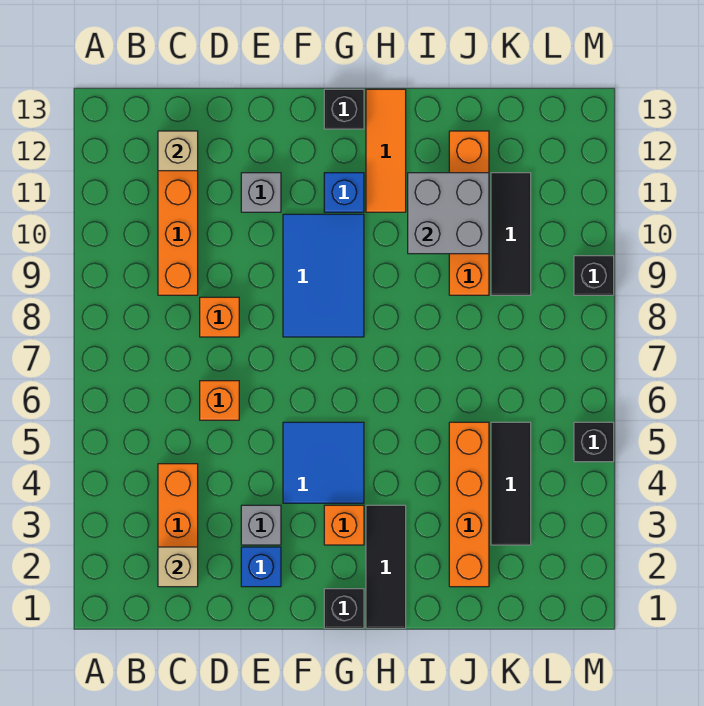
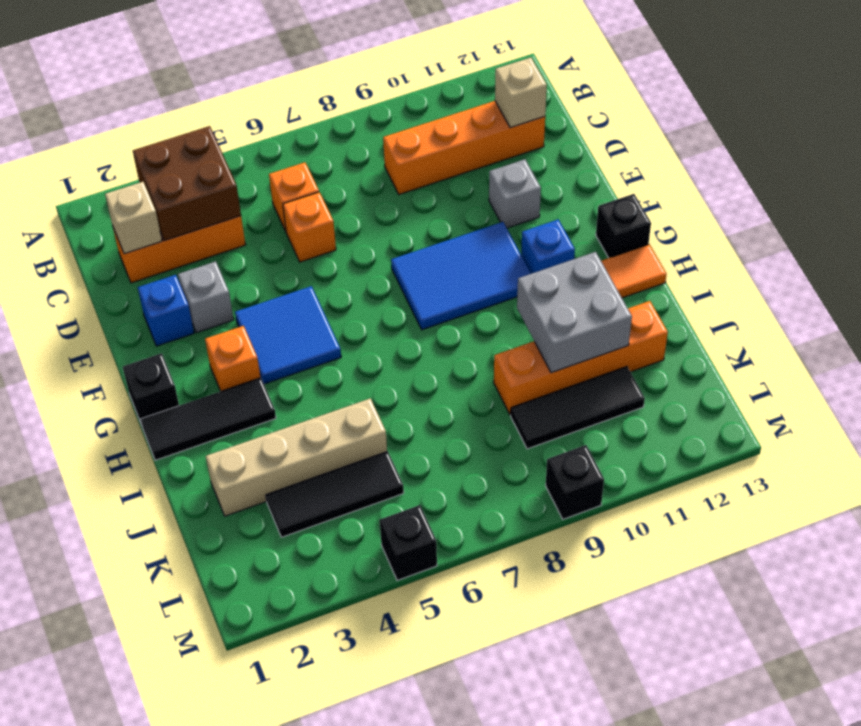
none -> brown 2x2 brick [133,126,241,241]
orange 1x1 brick [200,297,239,337] -> orange 1x1 brick moved to [269,162,319,231]
orange 1x4 brick [449,422,489,587] -> tan 1x4 brick [206,398,387,516]

